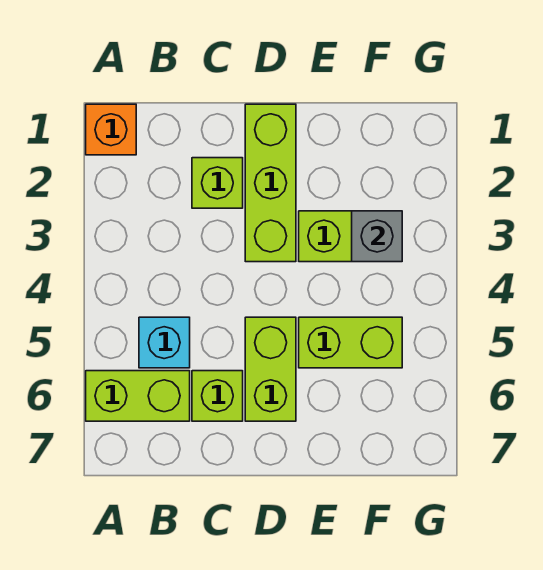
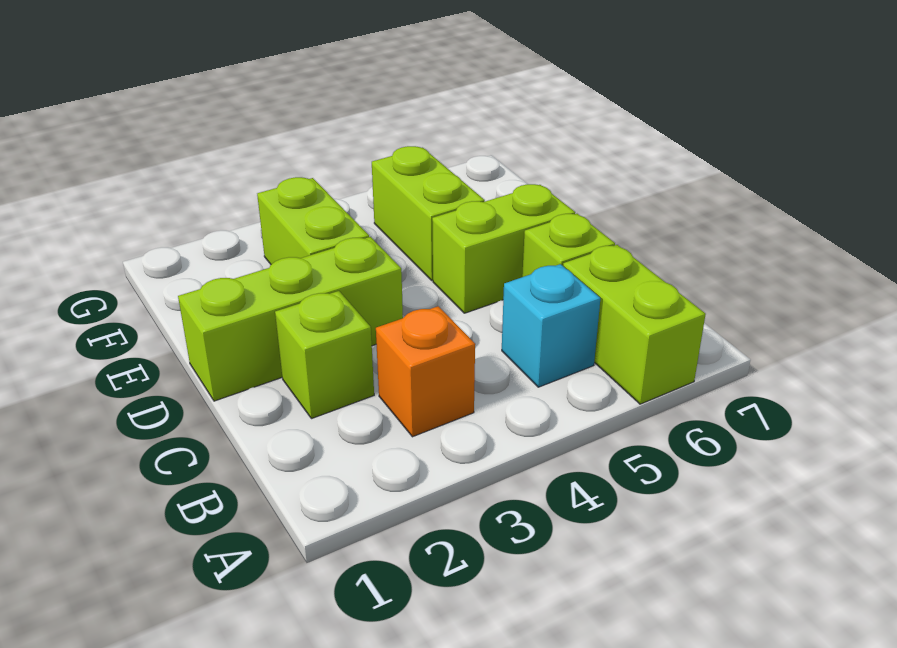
orange 1x1 brick [86,104,136,155] -> orange 1x1 brick moved to [376,306,475,437]
grey 1x1 brick [352,211,402,262] -> none

